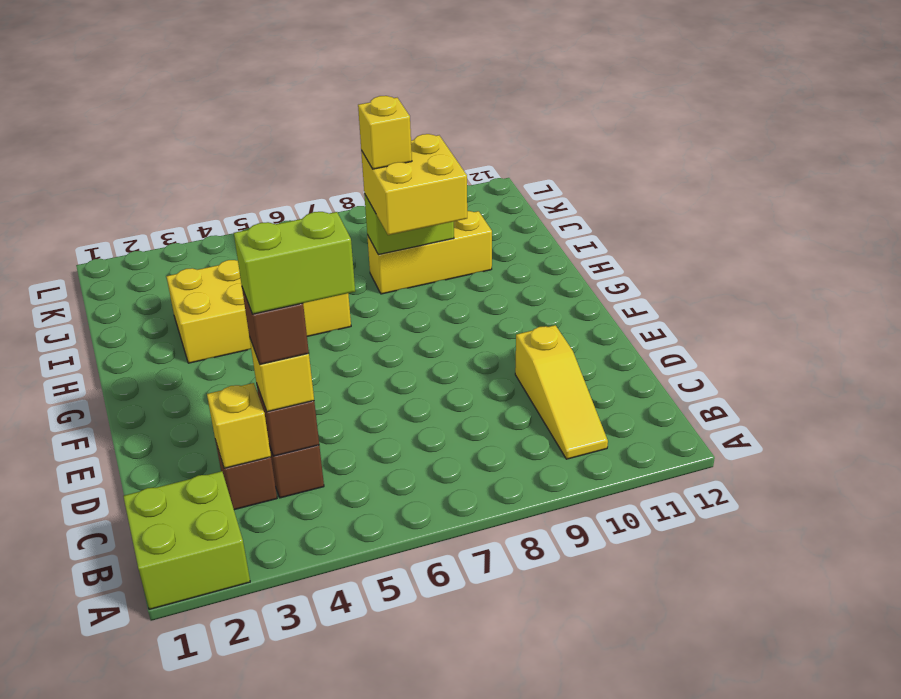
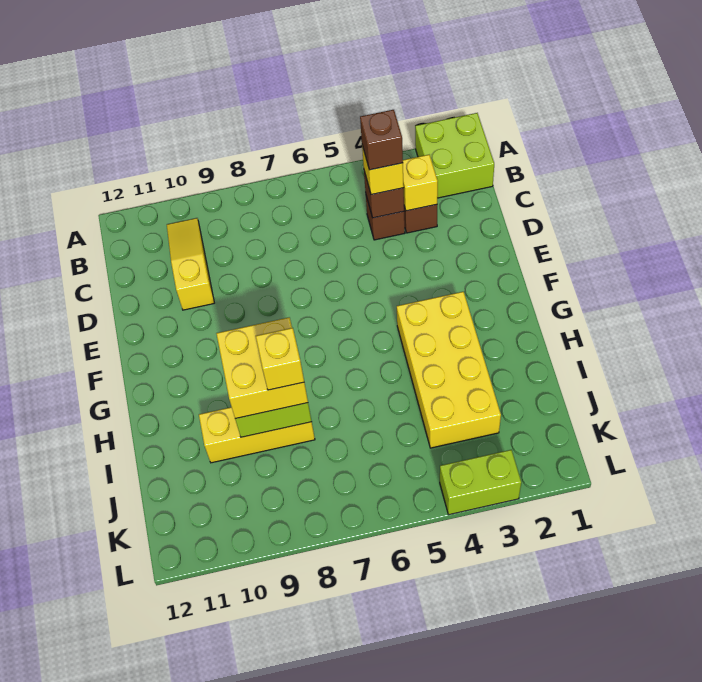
lime 1x2 brick [234,212,355,314] -> lime 1x2 brick moved to [440,450,521,515]
yellow 2x4 brick [166,260,351,363] -> yellow 2x4 brick turned to [397,292,501,448]

